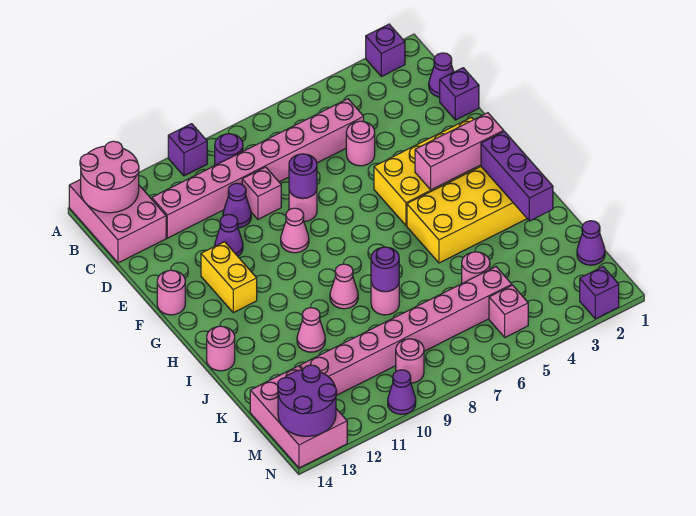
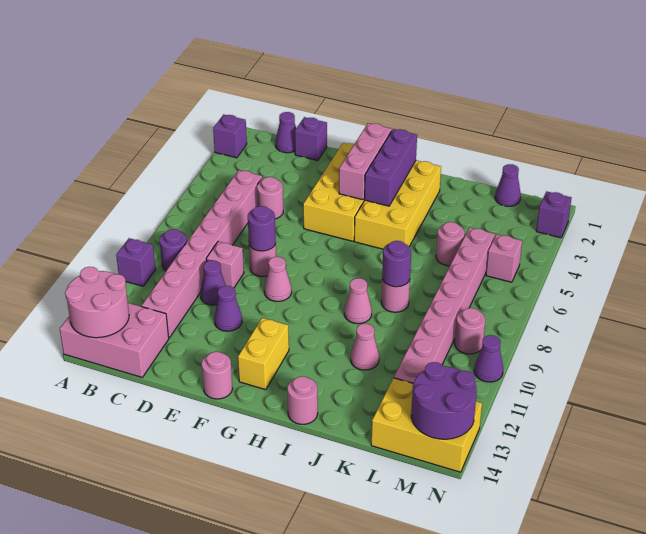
yellow 1x2 brick [201,242,257,313] -> yellow 1x2 brick turned to [238,318,289,390]
purple 1x3 brick [481,131,553,221] -> purple 1x3 brick turned to [365,129,417,206]
pink 2x3 brick [250,366,347,468] -> yellow 2x3 brick [371,378,482,472]

